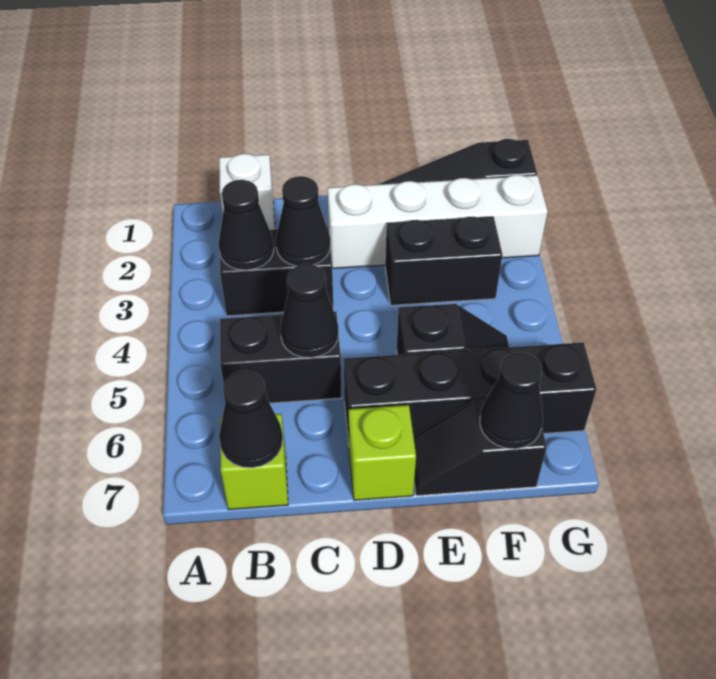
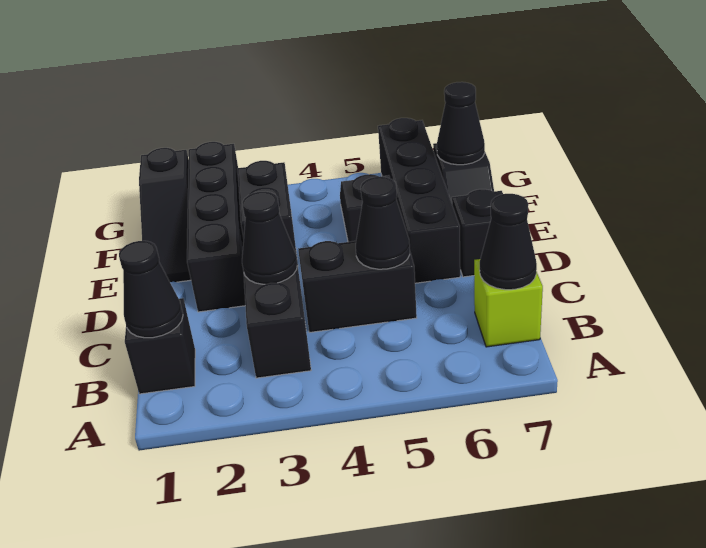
white 1x1 brick [219,154,275,230] -> black 1x1 brick [125,298,195,394]
black 1x1 cone [219,180,274,270] -> black 1x1 cone moved to [119,241,183,338]
black 1x2 brick [220,311,342,403] -> black 1x2 brick turned to [298,241,417,333]
white 1x4 brick [328,175,548,268] -> black 1x4 brick [187,142,245,312]
lime 1x1 brick [349,405,416,500] -> black 1x1 brick [452,189,503,277]

